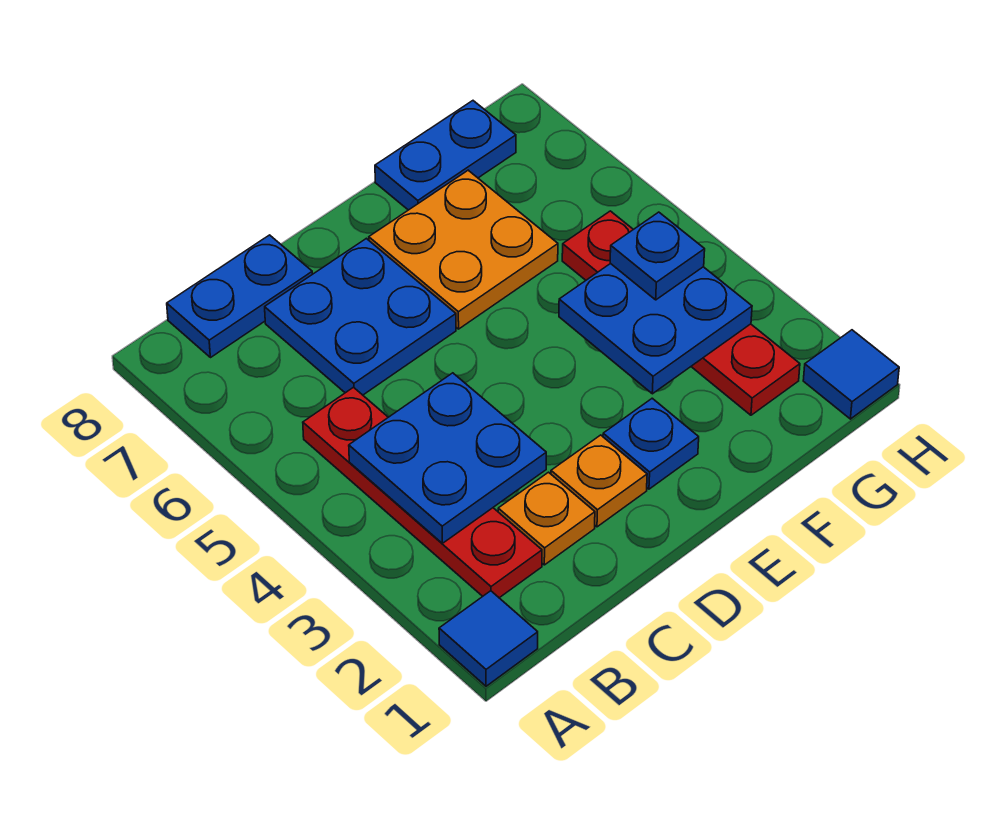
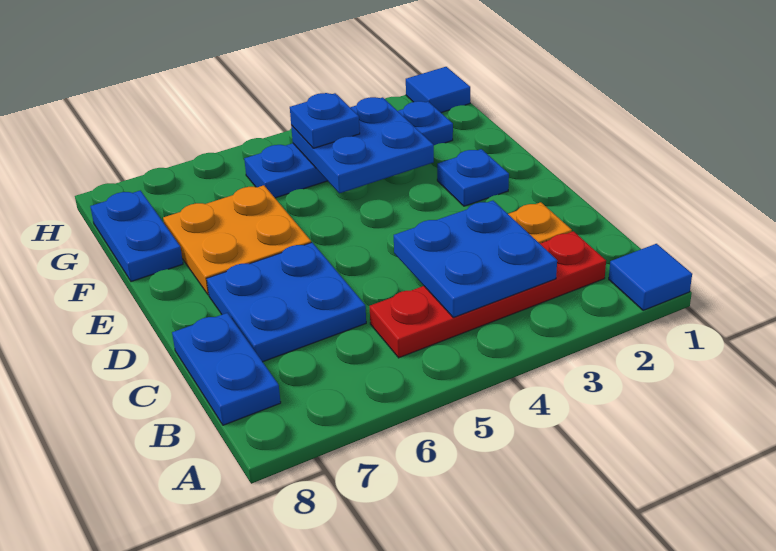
orange 1x1 plate [551,435,647,527] -> none
red 1x4 plate [562,211,800,415] -> blue 1x4 plate [244,101,453,198]

